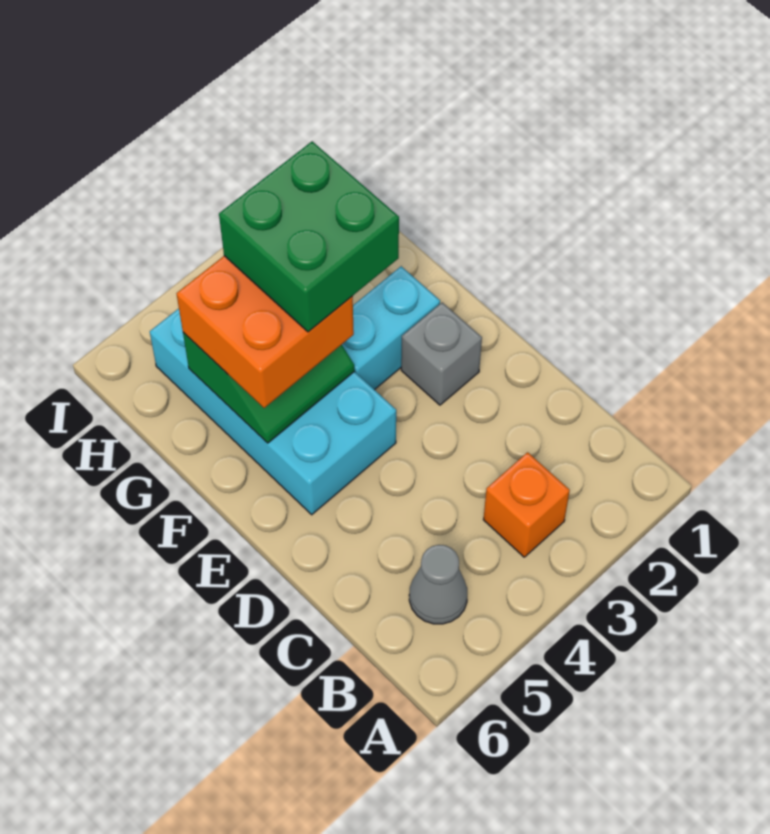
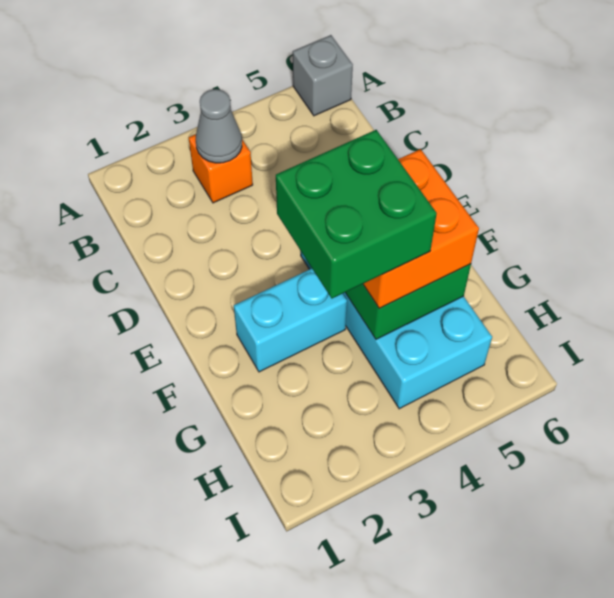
grey 1x1 cone [409,545,467,624] -> grey 1x1 cone moved to [196,89,242,163]
grey 1x1 brick [401,302,482,405] -> grey 1x1 brick moved to [293,35,353,116]

